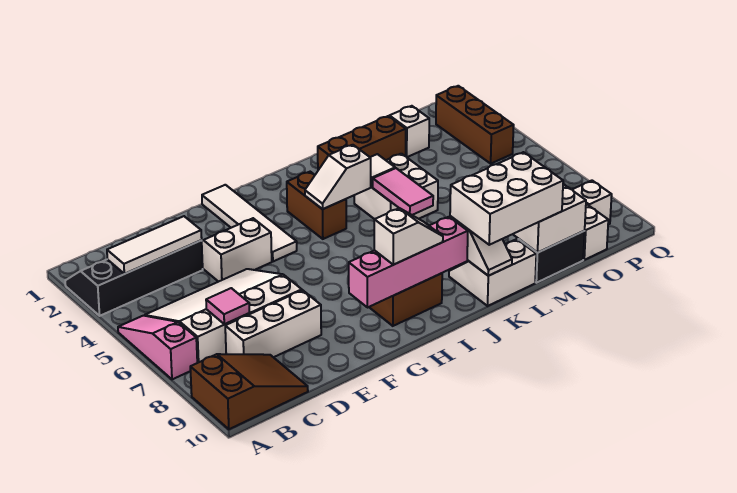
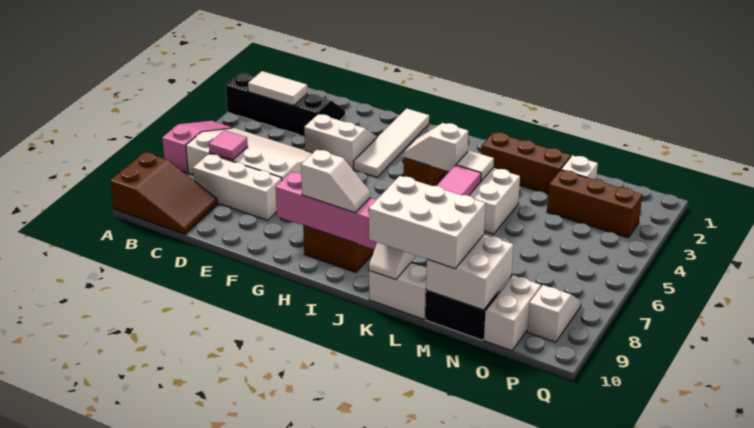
white 1x3 tile [107,216,202,274] -> white 1x2 tile [248,71,307,106]
brown 1x3 brick [436,86,514,164] -> brown 1x3 brick turned to [547,170,642,238]

